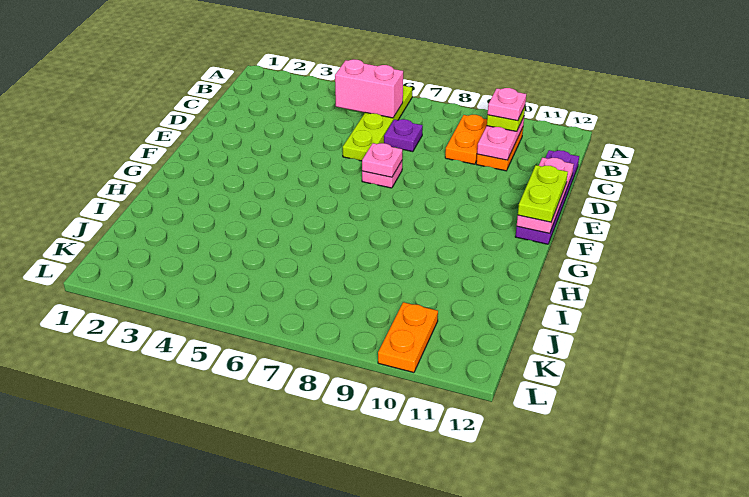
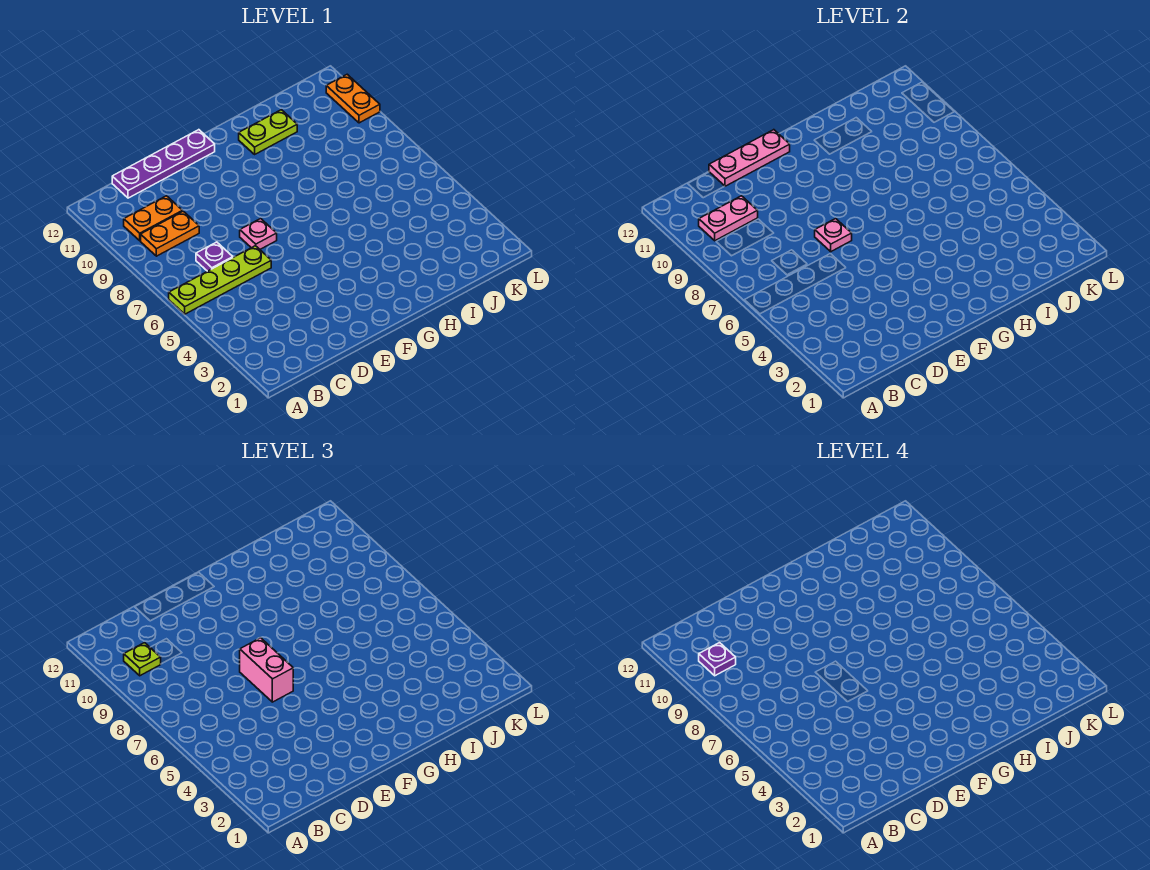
pink 1x2 brick [335,59,403,118] -> pink 1x2 brick moved to [240,638,293,702]
pink 1x1 plate [488,88,526,121] -> purple 1x1 plate [699,643,736,676]
lime 1x2 plate [518,165,568,222] -> lime 1x2 plate moved to [239,110,297,154]
orange 1x2 plate [378,302,438,373] -> orange 1x2 plate turned to [326,74,380,123]

